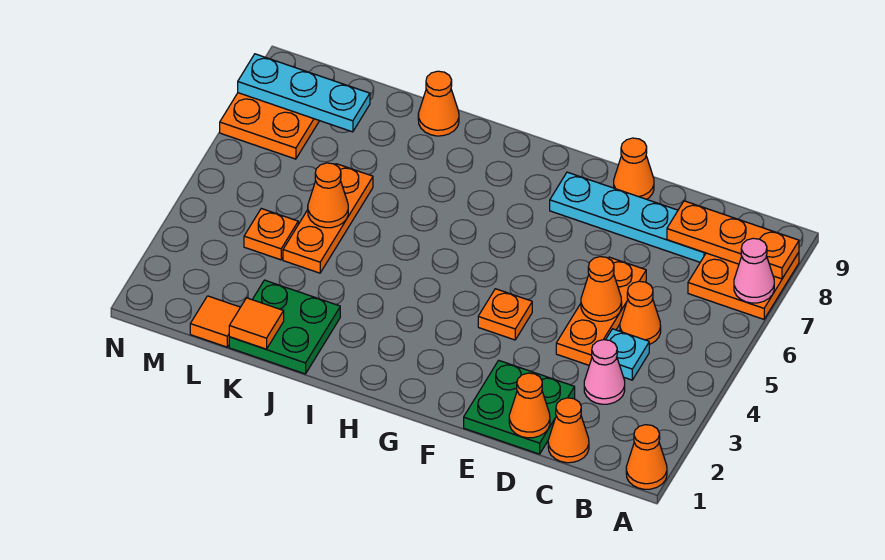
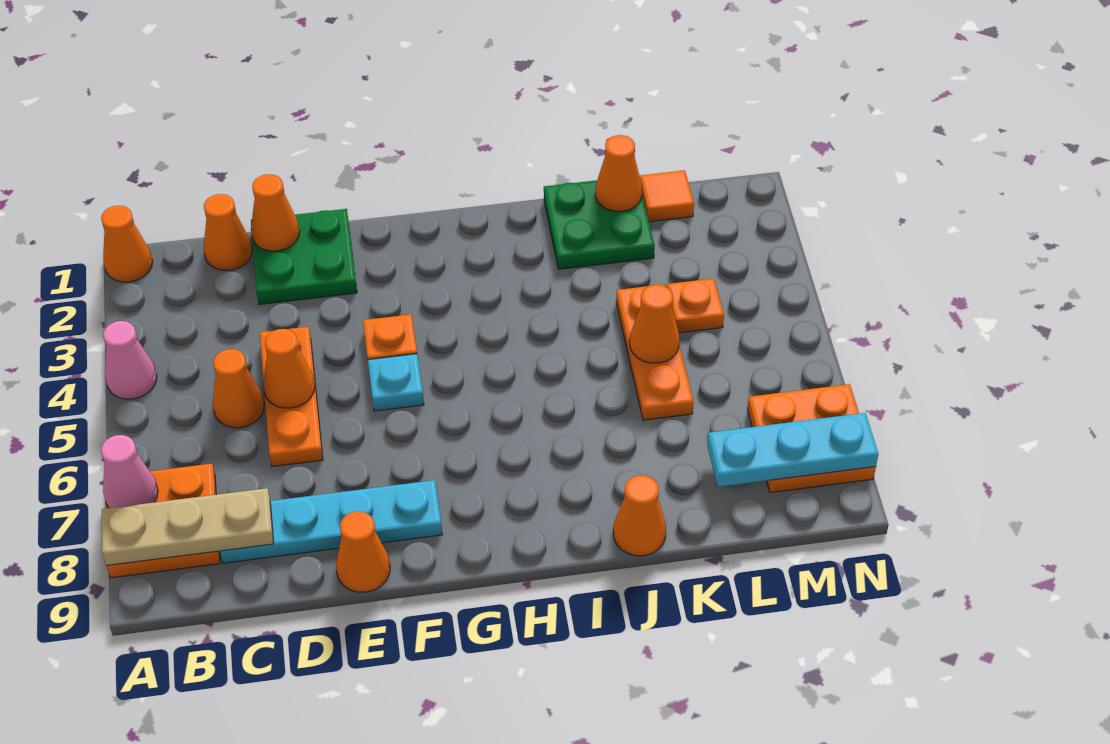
orange 1x3 plate [667,201,799,279] -> tan 1x3 plate [102,488,274,566]
pink 1x1 cone [584,340,625,404] -> pink 1x1 cone moved to [103,321,157,399]
cyan 1x1 plate [606,329,649,380] -> cyan 1x1 plate moved to [368,354,424,411]
orange 1x1 tile [229,298,284,349] -> orange 1x1 cone [596,135,642,211]

